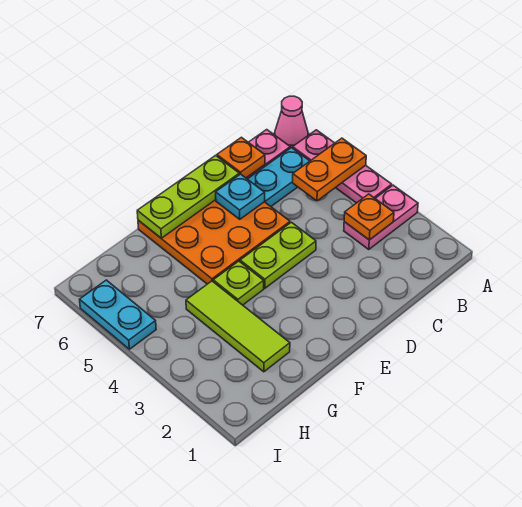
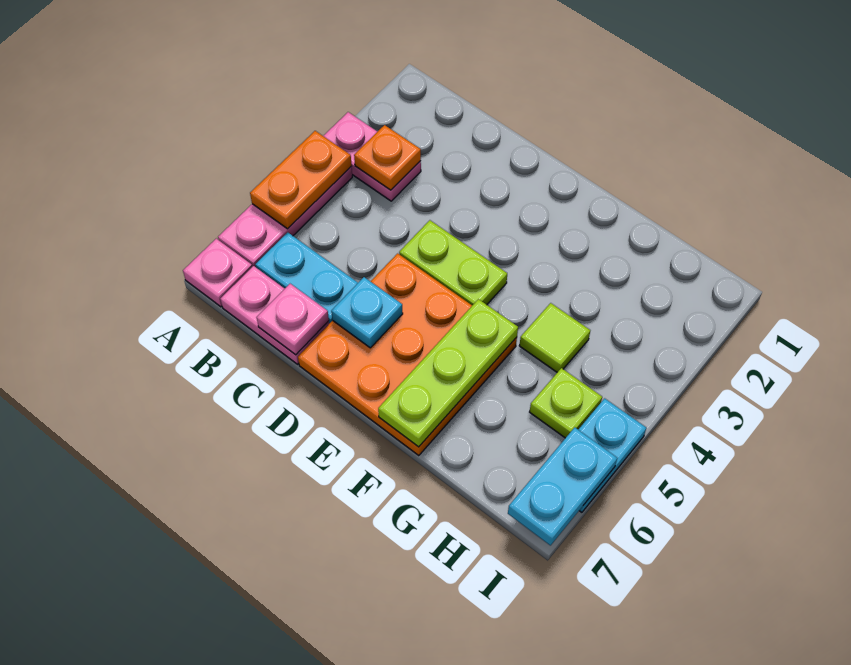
orange 1x2 plate [293,138,366,201] -> orange 1x2 plate turned to [250,131,352,229]
pink 1x1 cone [275,96,308,148] -> pink 1x1 plate [183,239,252,307]
orange 1x1 plate [217,137,265,178] -> pink 1x1 plate [257,284,329,355]
lime 1x3 plate [137,155,239,238] -> lime 1x3 plate turned to [378,299,518,447]
lime 1x1 plate [213,261,264,305] -> lime 1x1 plate moved to [530,368,602,438]
lime 1x3 tile [186,281,290,372] -> lime 1x1 tile [519,303,590,372]
none -> cyan 1x2 plate [508,427,617,546]

